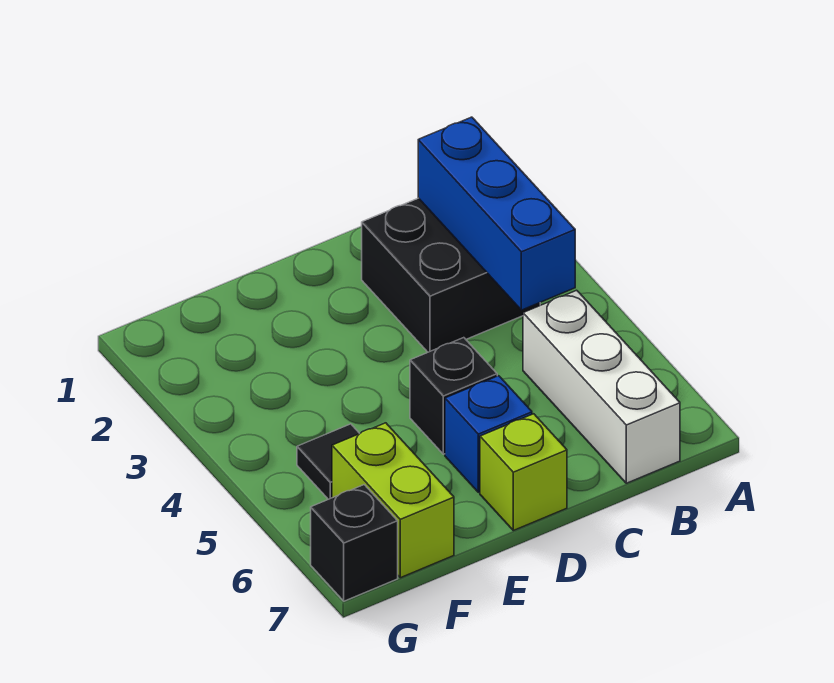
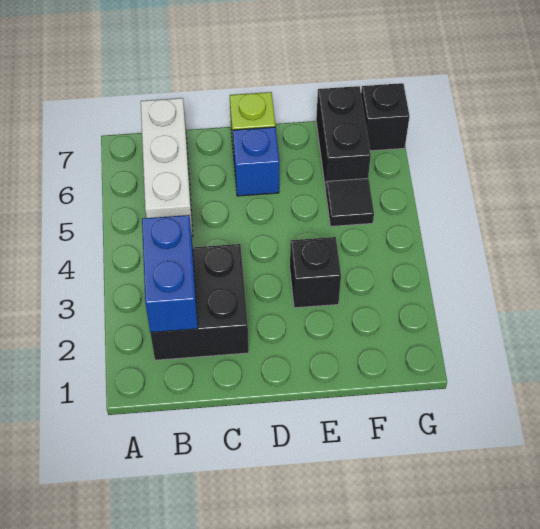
blue 1x3 brick [418,117,575,310] -> blue 1x2 brick [142,215,198,332]
black 1x1 brick [410,338,497,454] -> black 1x1 brick moved to [290,237,341,308]
lime 1x2 brick [332,423,454,578] -> black 1x2 brick [316,86,371,189]

